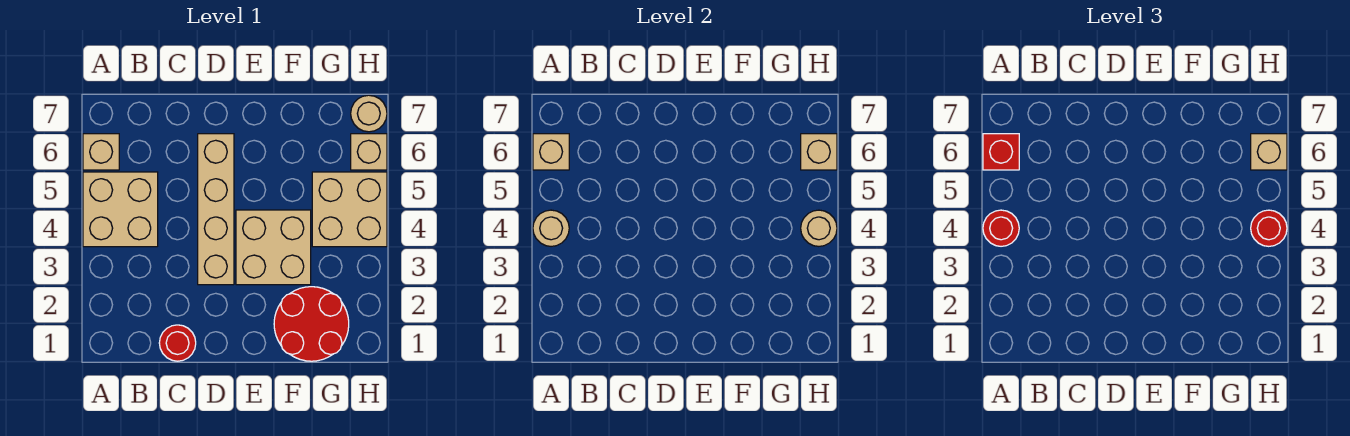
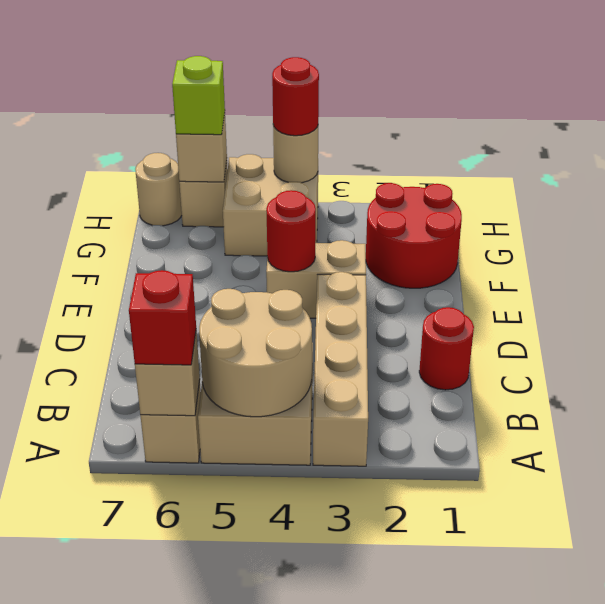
tan 1x1 round brick [533,210,569,246] -> tan 2x2 round brick [199,289,312,417]
red 1x1 round brick [983,210,1019,246] -> red 1x1 round brick moved to [266,190,316,272]
tan 1x4 brick [198,134,234,285] -> tan 1x4 brick turned to [313,272,368,466]
tan 2x2 brick [236,210,311,285] -> tan 1x2 brick [266,240,366,318]
tan 1x1 brick [1251,134,1287,170] -> lime 1x1 brick [172,56,225,135]

